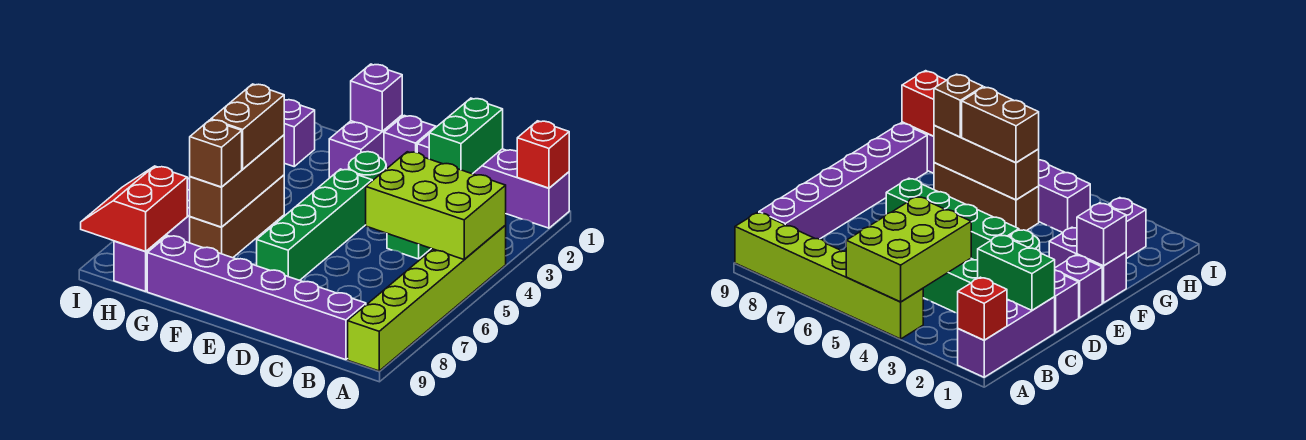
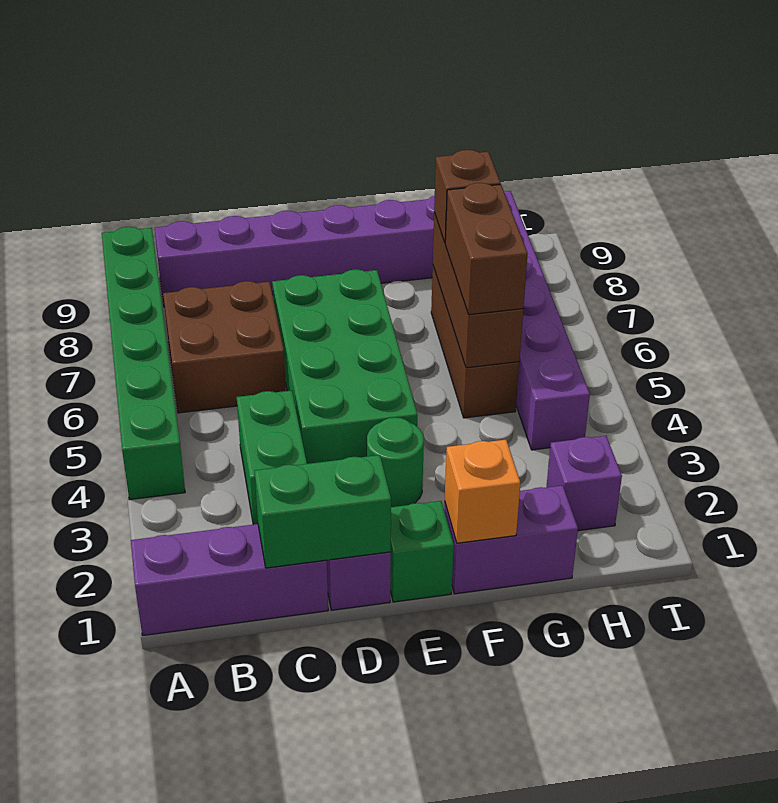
red 1x1 brick [517,121,569,188] -> none
lime 1x6 brick [348,226,506,371] -> green 1x6 brick [102,227,185,500]
lime 2x3 brick [366,152,506,259] -> none
none -> brown 2x2 brick [163,281,286,413]
green 1x2 brick [429,98,503,174] -> green 1x2 brick turned to [255,455,391,568]
purple 1x1 brick [384,116,436,169] -> green 1x1 brick [390,501,454,602]
green 1x4 brick [257,169,372,280] -> green 2x4 brick [272,269,417,464]
purple 1x2 brick [329,115,402,178] -> purple 1x2 brick turned to [444,486,578,594]
purple 1x1 brick [351,64,402,131] -> orange 1x1 brick [445,440,521,543]
red 2x2 slope [81,166,187,252] -> none

